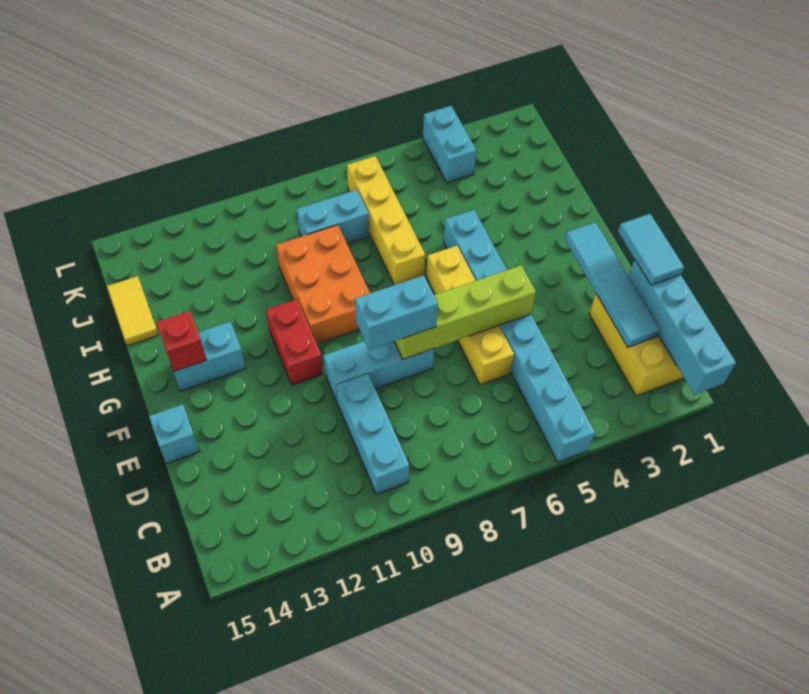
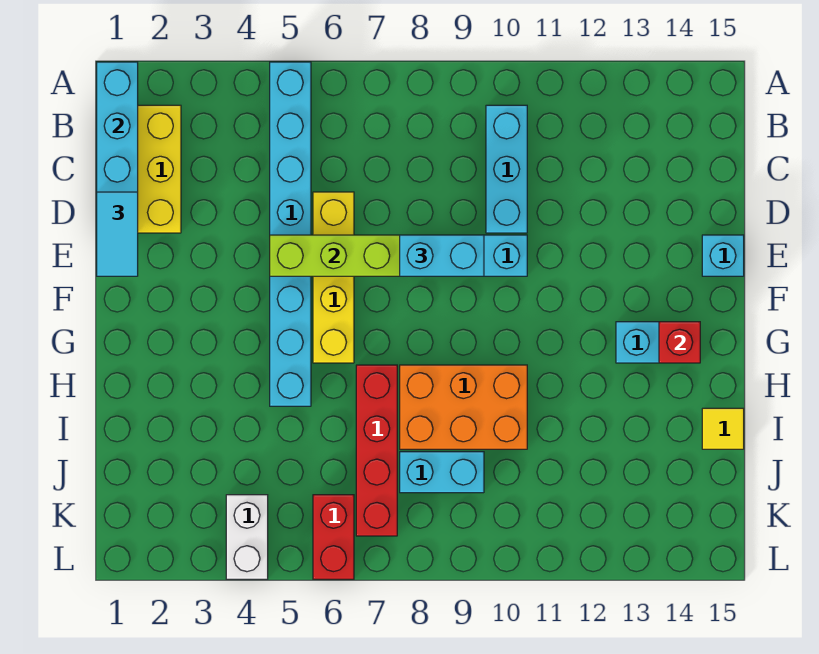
cyan 1x4 tile [565,222,660,347] -> none
red 1x2 brick [266,299,323,385] -> red 1x2 brick moved to [313,495,354,579]
orange 2x3 brick [276,225,370,344] -> orange 2x3 brick turned to [400,365,527,449]
yellow 1x4 brick [347,156,425,285] -> red 1x4 brick [356,365,397,536]
yellow 1x2 tile [107,276,159,346] -> yellow 1x1 tile [702,408,744,449]
cyan 1x2 brick [423,106,477,183] -> white 1x2 brick [226,495,268,579]

